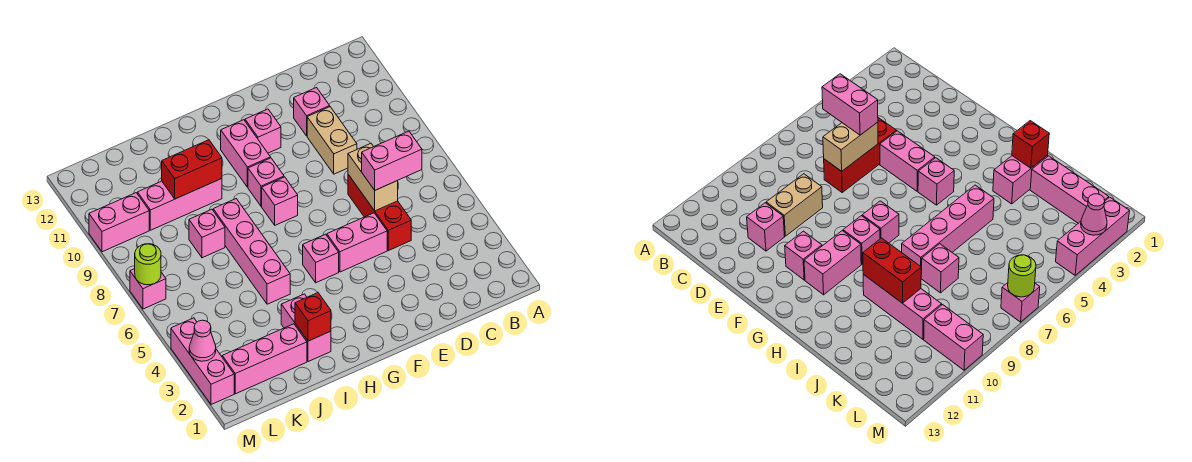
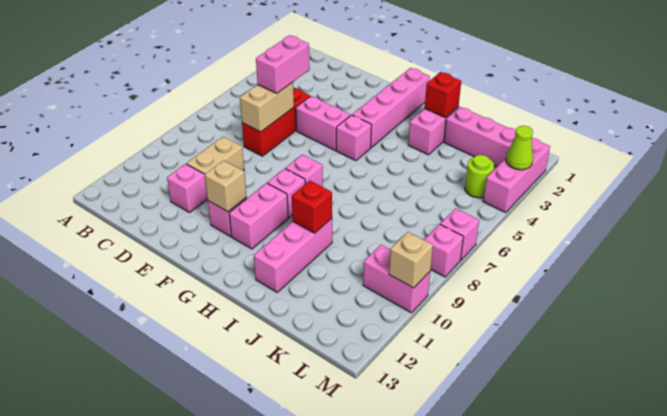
pink 1x2 brick [362,131,422,190] -> pink 1x2 brick turned to [256,35,310,93]
none -> tan 1x1 brick [205,160,247,212]
pink 1x4 brick [213,199,290,304] -> pink 1x4 brick moved to [352,68,430,147]
pink 1x3 brick [138,178,222,230] -> pink 1x3 brick turned to [254,219,332,292]
red 1x2 brick [162,140,222,199] -> red 1x1 brick [292,181,332,233]
pink 1x1 brick [189,209,225,258] -> pink 1x1 brick moved to [424,224,464,277]
pink 1x1 cone [189,320,216,361] -> lime 1x1 cone [506,126,533,170]
lime 1x1 round brick [135,244,161,285] -> lime 1x1 round brick moved to [465,155,494,198]
none -> tan 1x1 brick [389,232,433,288]

